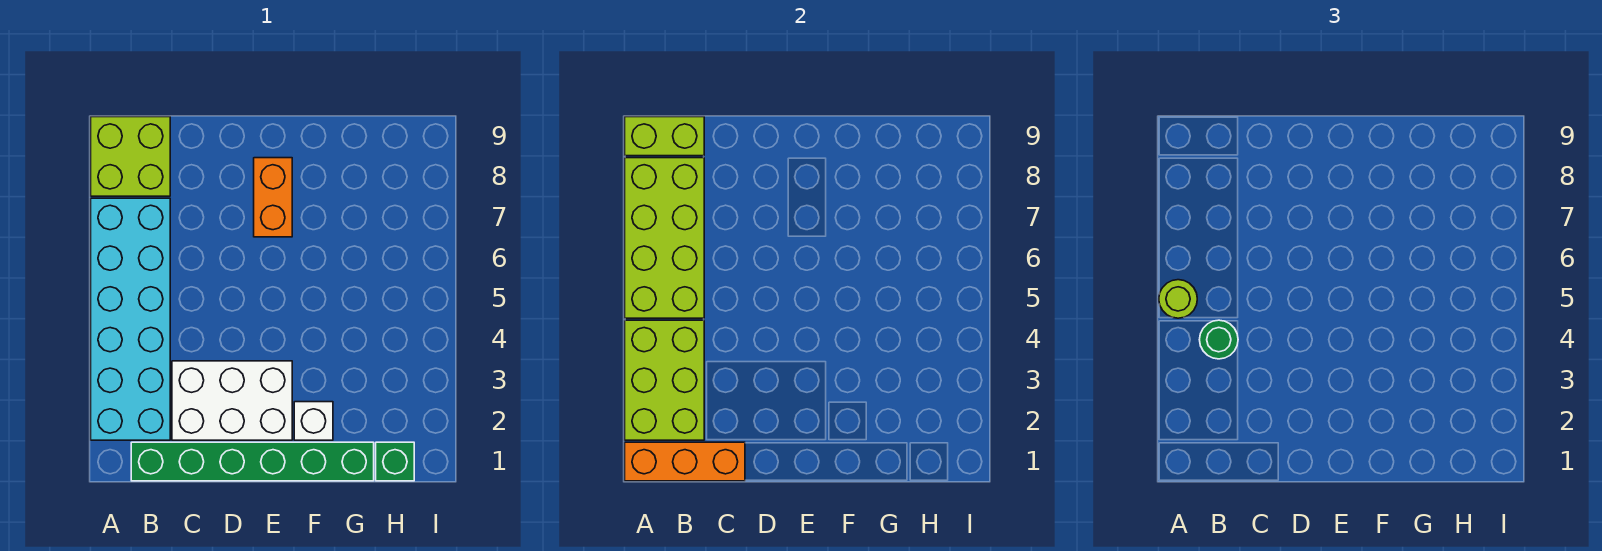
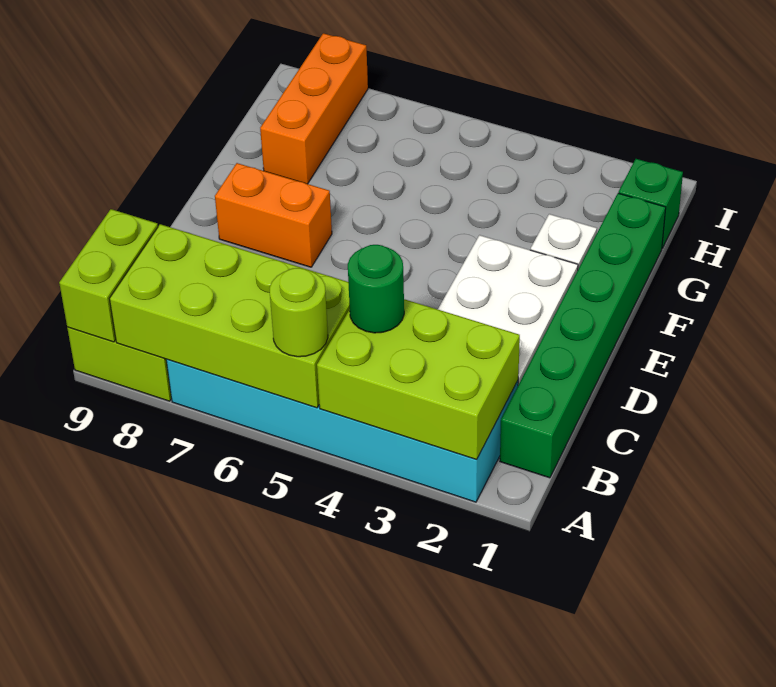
orange 1x3 brick [625,442,745,481] -> orange 1x3 brick moved to [260,33,368,184]

